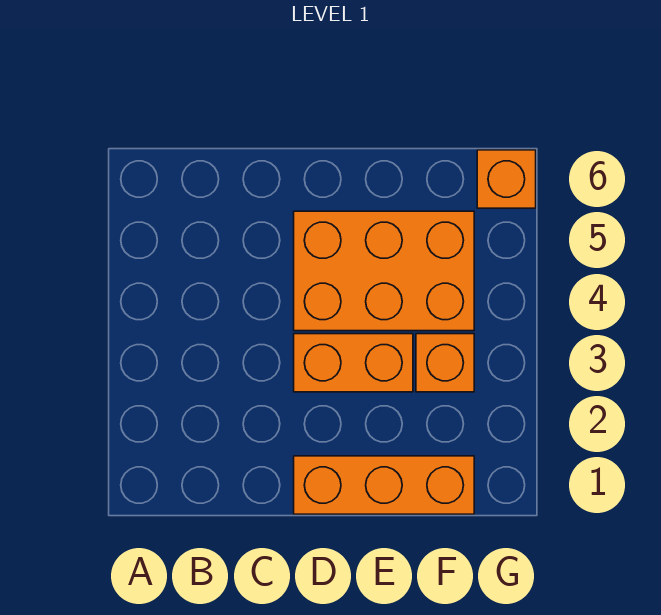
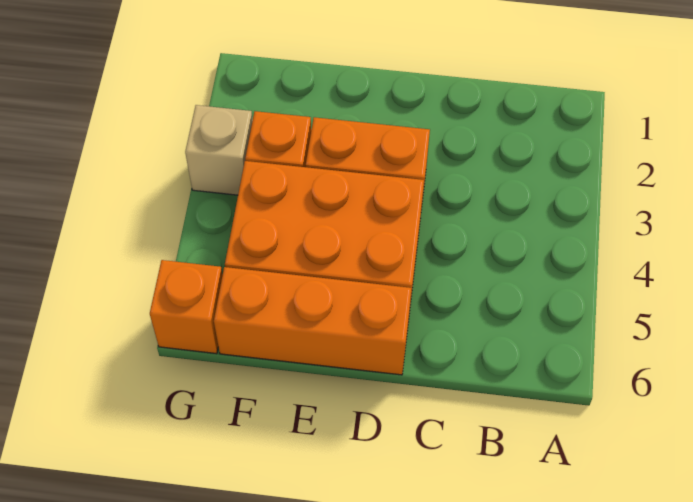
orange 1x3 brick [294,456,474,514] -> orange 1x3 brick moved to [214,267,412,375]
none -> tan 1x1 brick [185,105,253,195]

